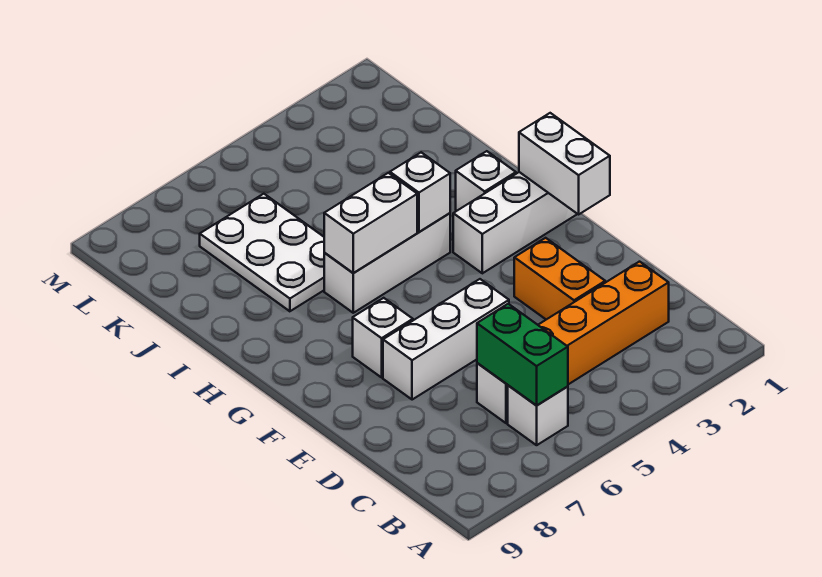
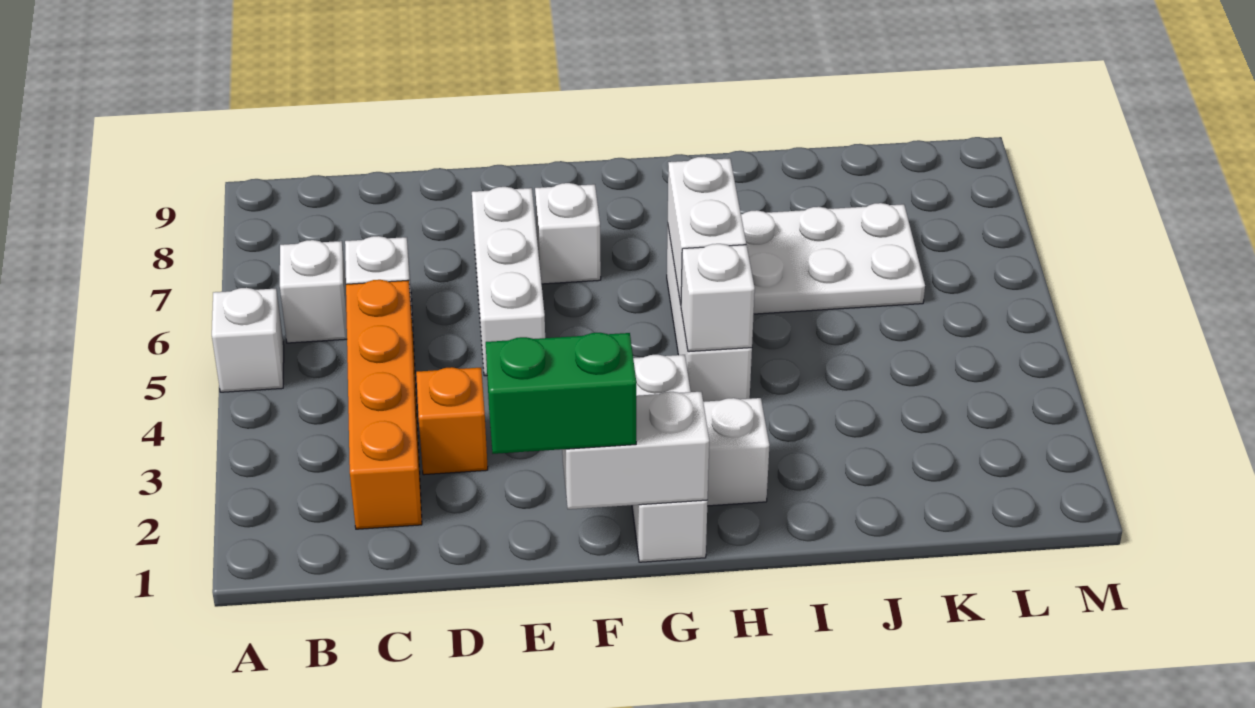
none -> white 1x1 brick [212,288,284,392]
green 1x2 brick [477,304,568,406] -> green 1x2 brick moved to [486,333,636,454]
orange 1x2 brick [514,238,605,320] -> orange 1x1 brick [416,367,488,475]

